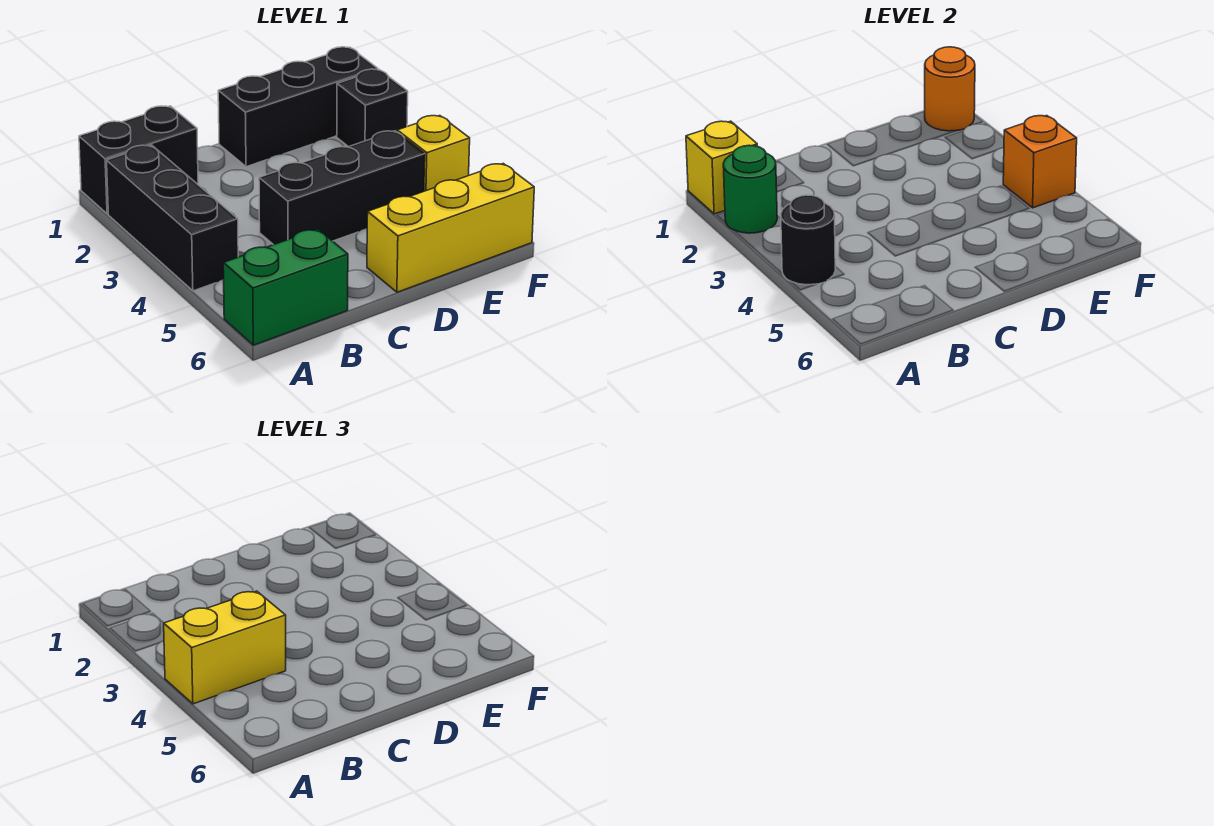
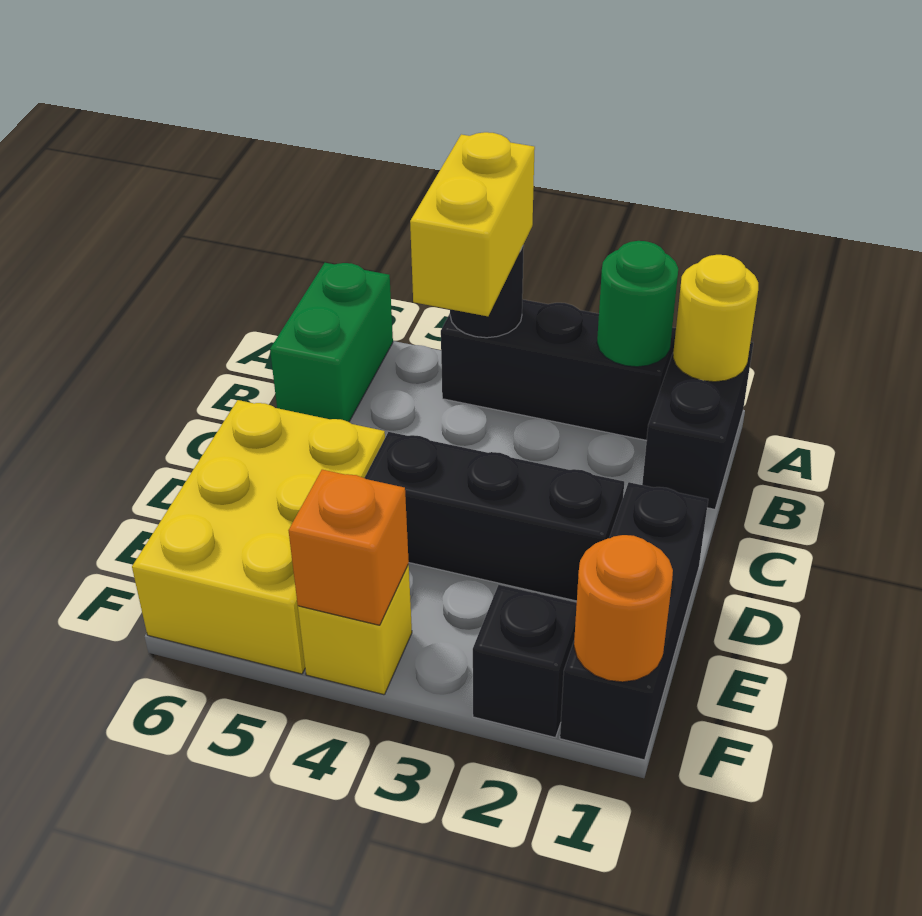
yellow 1x1 brick [686,121,757,214] -> yellow 1x1 round brick [673,255,758,382]
black 1x3 brick [259,131,425,245] -> black 1x3 brick turned to [365,432,624,601]
yellow 1x3 brick [367,164,534,292] -> yellow 2x3 brick [132,400,385,674]

